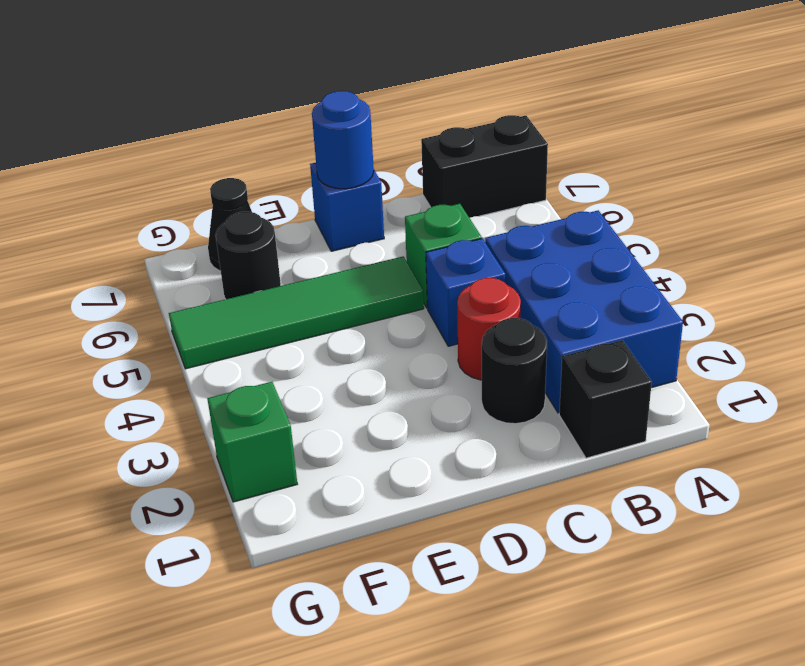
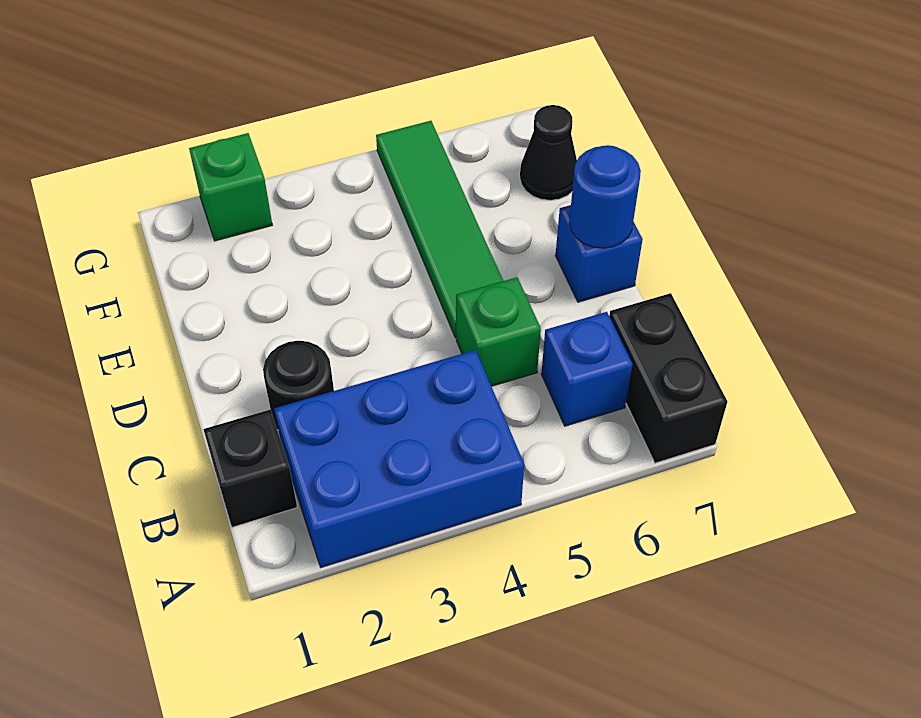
red 1x1 round brick [457,278,521,380] -> none
blue 1x1 brick [426,238,505,346] -> blue 1x1 brick moved to [541,312,633,426]
black 1x1 round brick [215,212,281,299] -> none

